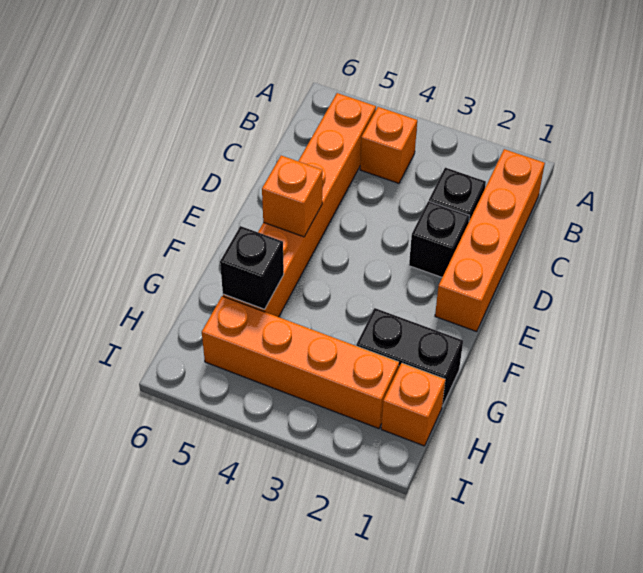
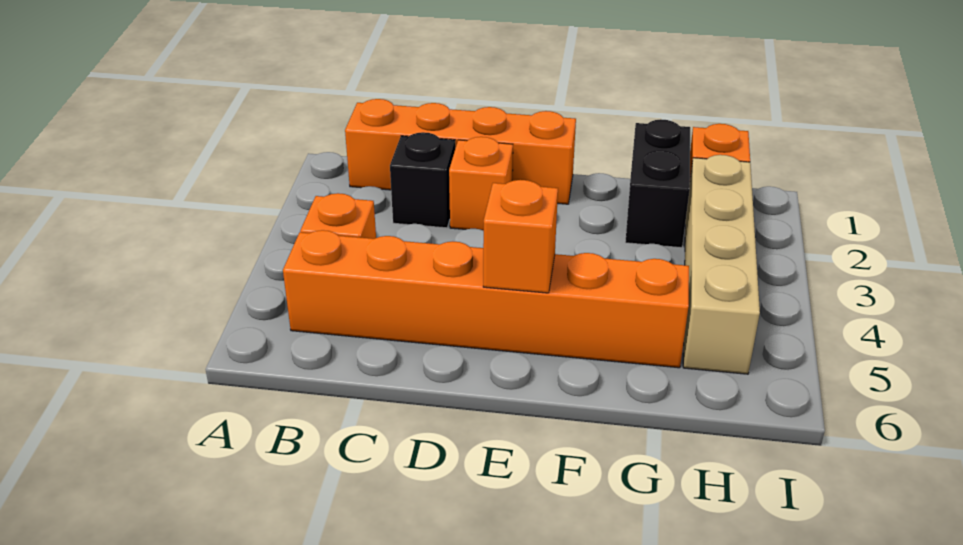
black 1x1 brick [409,201,469,277] -> orange 1x1 brick [449,137,513,231]
black 1x1 brick [220,226,284,309] -> none
orange 1x4 brick [202,296,399,428] -> tan 1x4 brick [683,155,760,374]

